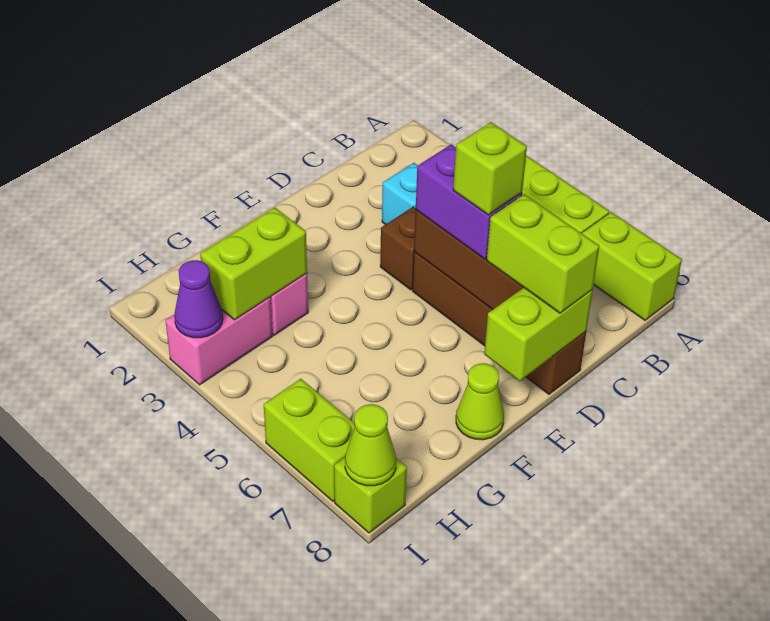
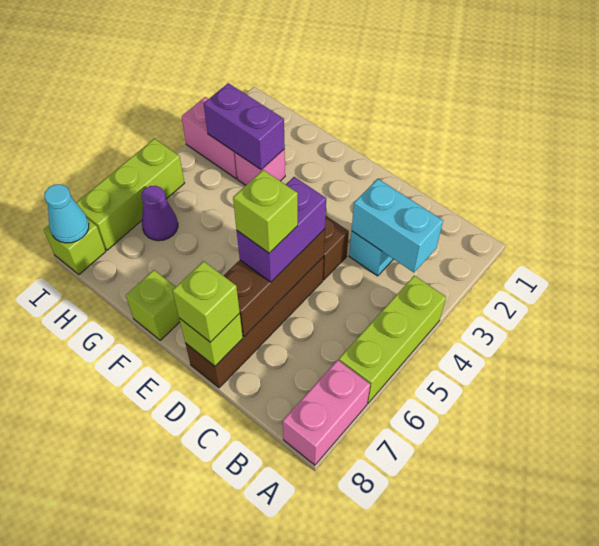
lime 1x2 brick [582,212,682,320] -> pink 1x2 brick [283,360,370,465]
none -> cyan 1x2 brick [352,179,443,272]
lime 1x2 brick [487,194,599,313] -> lime 1x1 brick [172,261,240,342]
lime 1x2 brick [484,288,593,381] -> lime 1x1 brick [179,314,243,366]
lime 1x1 cone [456,363,504,440] -> lime 1x1 brick [126,270,180,340]
lime 1x2 brick [200,207,307,320] -> purple 1x2 brick [204,83,285,170]
purple 1x1 cone [174,260,223,338] -> purple 1x1 cone moved to [142,186,178,241]
lime 1x2 brick [264,379,355,501] -> lime 1x3 brick [76,139,184,250]
lime 1x1 cone [345,404,396,486] -> cyan 1x1 cone [44,184,89,243]

